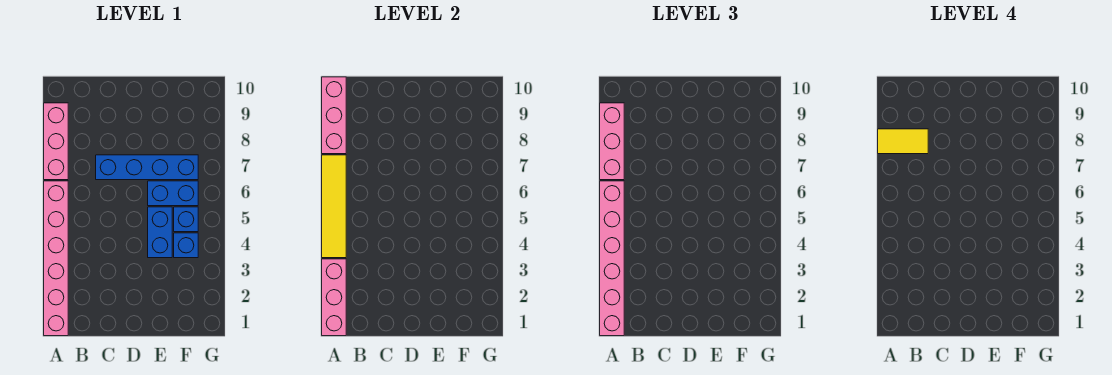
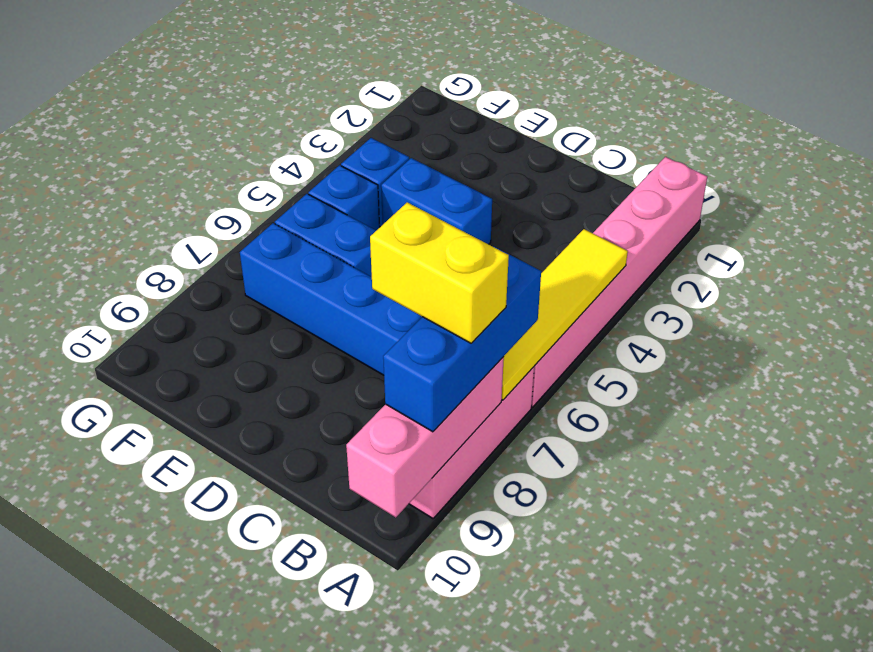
pink 1x3 brick [322,259,346,336] -> none
pink 1x6 brick [600,181,624,336] -> none
pink 1x3 brick [600,103,624,180] -> blue 1x3 brick [383,246,541,432]
yellow 1x2 tile [878,129,928,154] -> yellow 1x2 brick [370,202,509,343]
blue 1x2 brick [148,207,172,258] -> blue 1x2 brick turned to [381,158,492,244]

